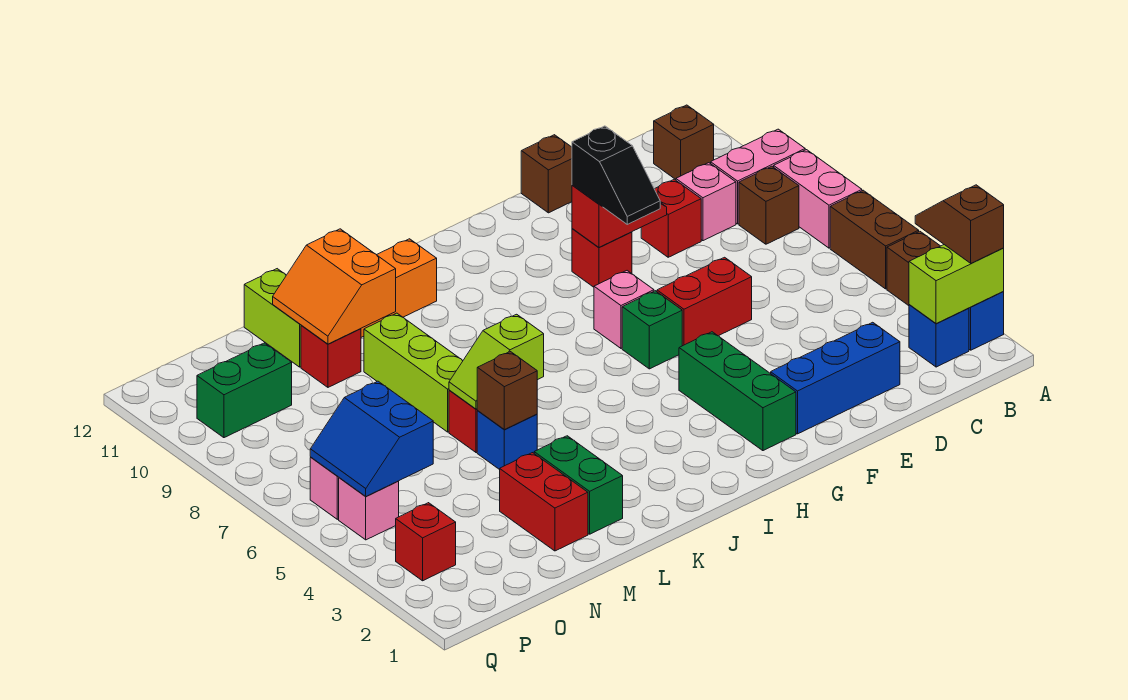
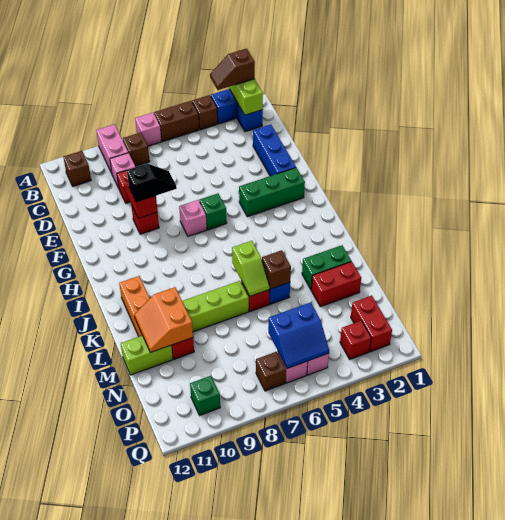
pink 1x2 brick [774,150,862,248] -> pink 1x1 brick [135,113,162,146]
red 1x2 brick [657,257,752,346] -> red 1x2 brick moved to [351,296,392,352]
brown 1x1 brick [521,135,572,213] -> brown 1x1 brick moved to [256,352,286,391]
orange 2x2 slope [273,229,396,344] -> orange 2x2 slope turned to [134,287,193,353]
green 1x2 brick [197,343,292,438] -> green 1x1 brick [190,376,220,415]

